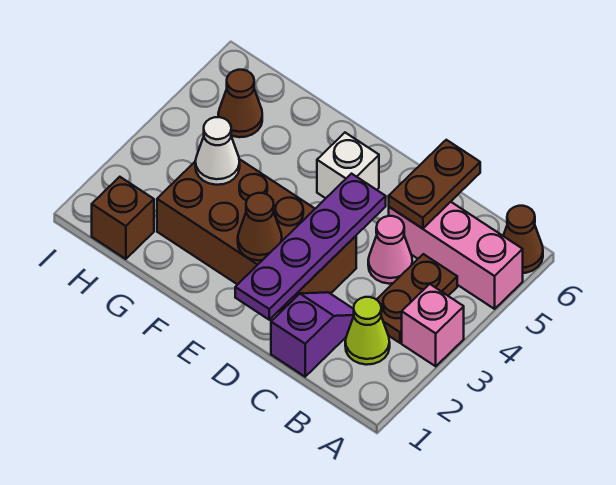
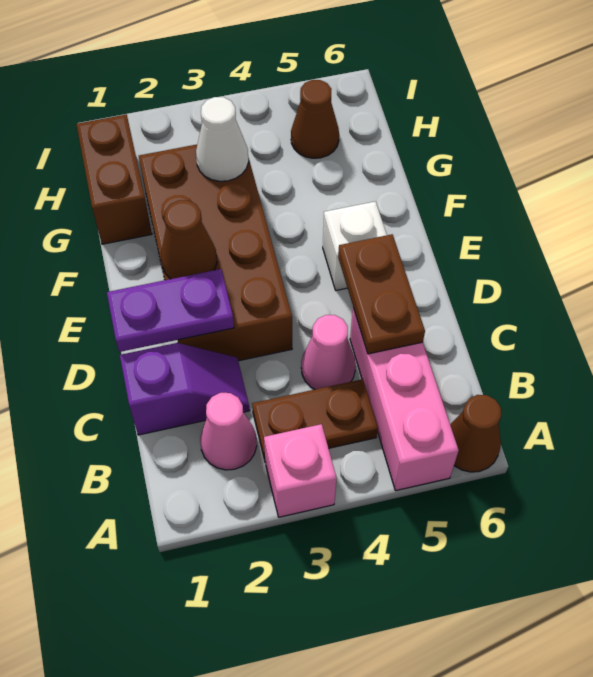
lime 1x1 cone [345,297,390,365] -> pink 1x1 cone [200,393,257,470]
brown 1x2 plate [389,140,480,229] -> brown 1x2 plate turned to [338,234,425,354]
purple 1x4 plate [235,174,386,320] -> purple 1x2 plate [107,269,234,352]
brown 1x1 brick [92,177,154,259] -> brown 1x2 brick [76,114,152,244]

